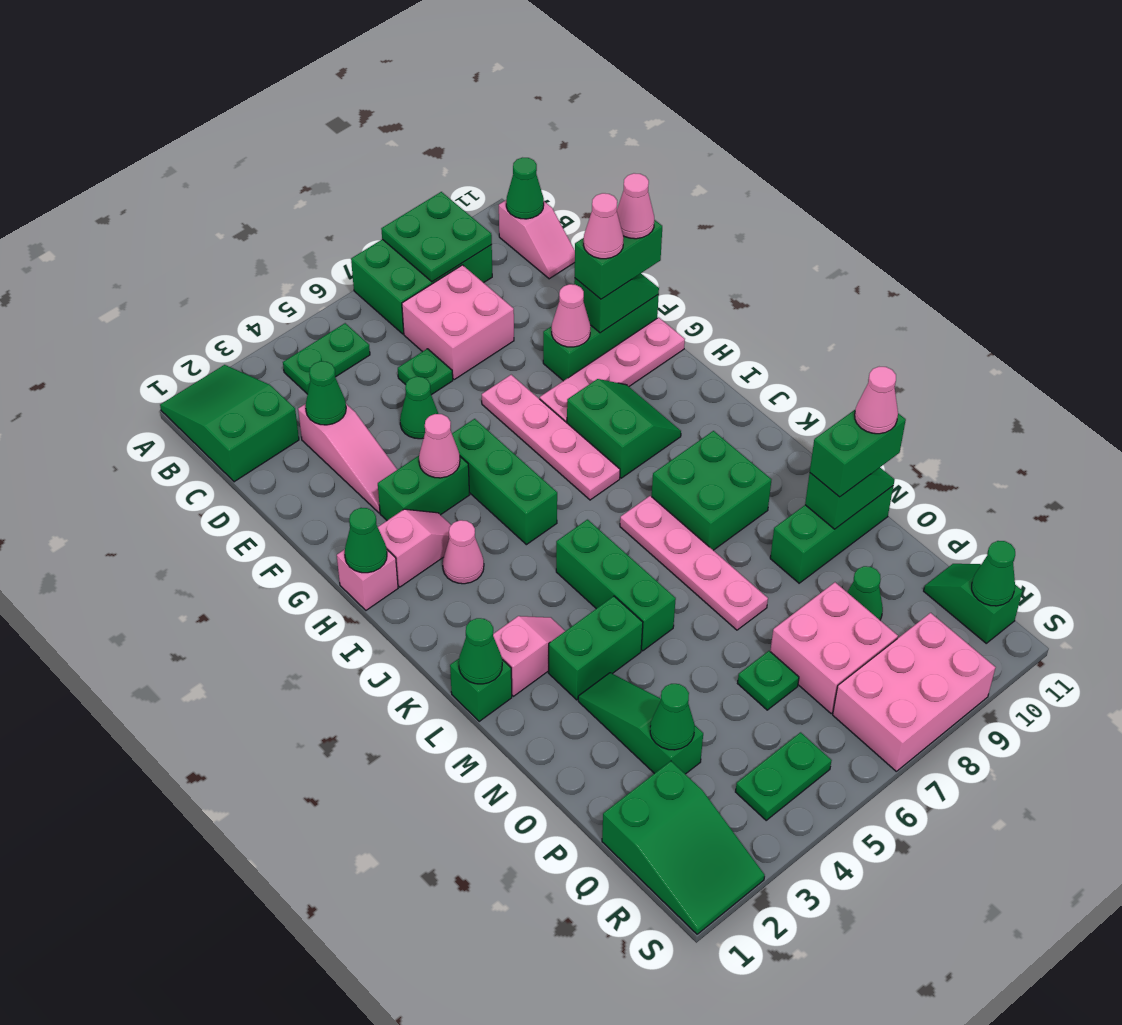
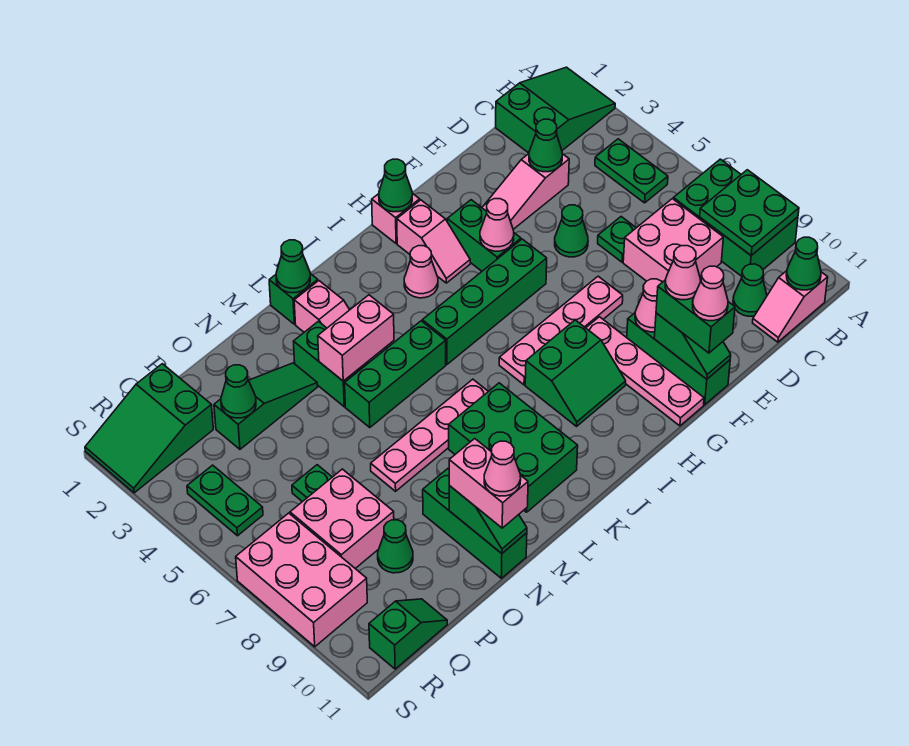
green 1x3 brick [452,419,557,545] -> green 1x4 brick [422,239,547,364]
green 2x2 brick [652,431,771,550] -> green 2x3 brick [449,383,578,512]
none -> pink 1x2 brick [318,295,394,381]
green 1x2 brick [810,410,906,497] -> pink 1x2 brick [449,439,528,528]
green 1x1 cone [972,541,1015,606] -> green 1x1 cone moved to [733,264,767,316]

